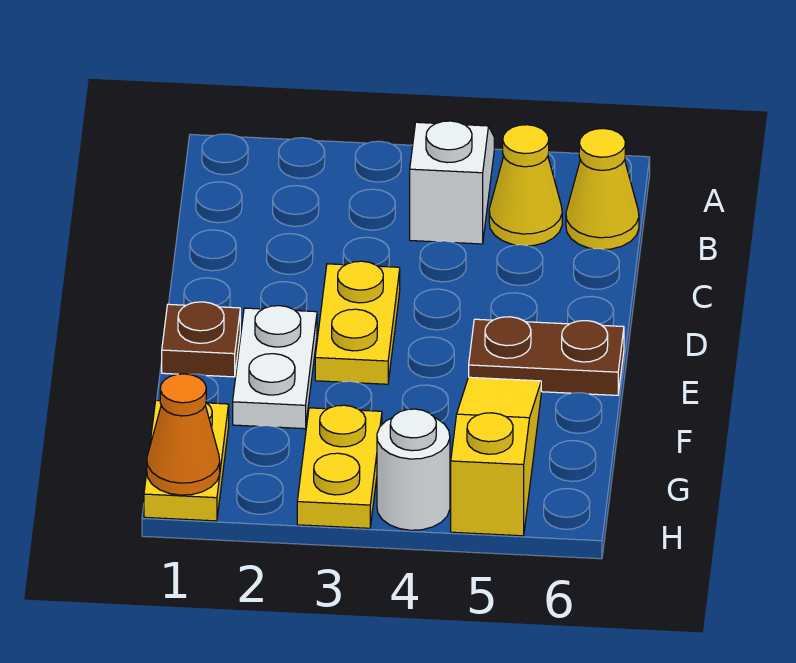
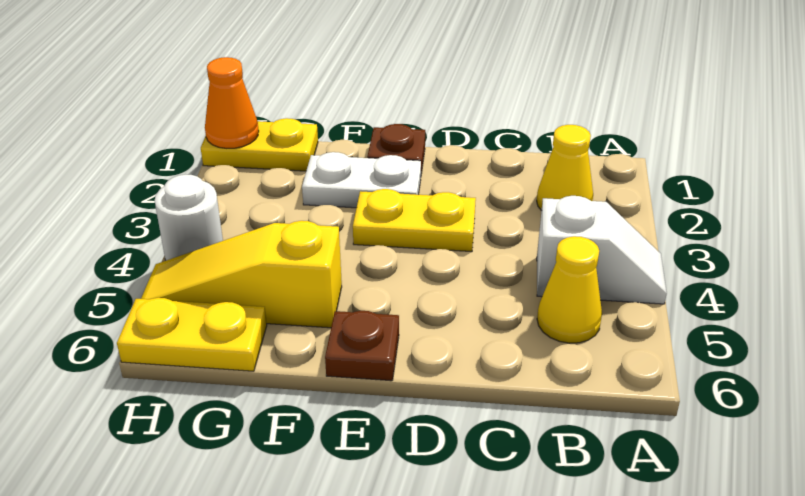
yellow 1x1 cone [566,129,639,249] -> yellow 1x1 cone moved to [537,125,593,211]
brown 1x2 plate [469,317,624,395] -> brown 1x1 plate [325,311,399,381]
yellow 1x3 slope [451,377,541,536] -> yellow 1x3 slope turned to [141,221,342,328]
yellow 1x2 plate [297,405,382,528] -> yellow 1x2 plate moved to [117,298,267,371]

